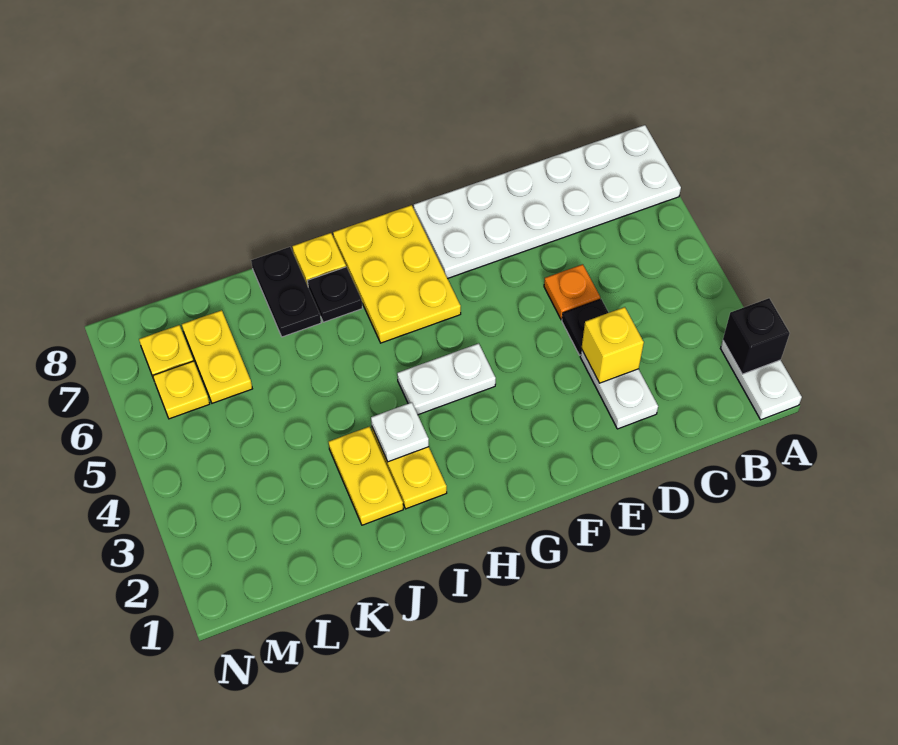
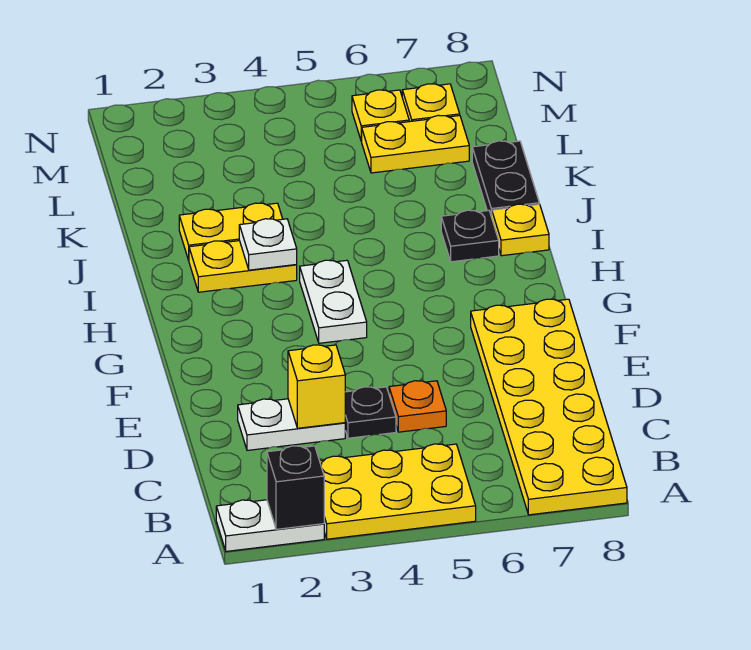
white 2x6 plate [414,125,681,278] -> yellow 2x6 plate [471,299,627,515]
yellow 2x3 plate [333,205,461,343] -> yellow 2x3 plate moved to [320,444,476,539]
black 1x2 plate [251,247,321,337] -> black 1x2 plate turned to [472,141,539,217]

